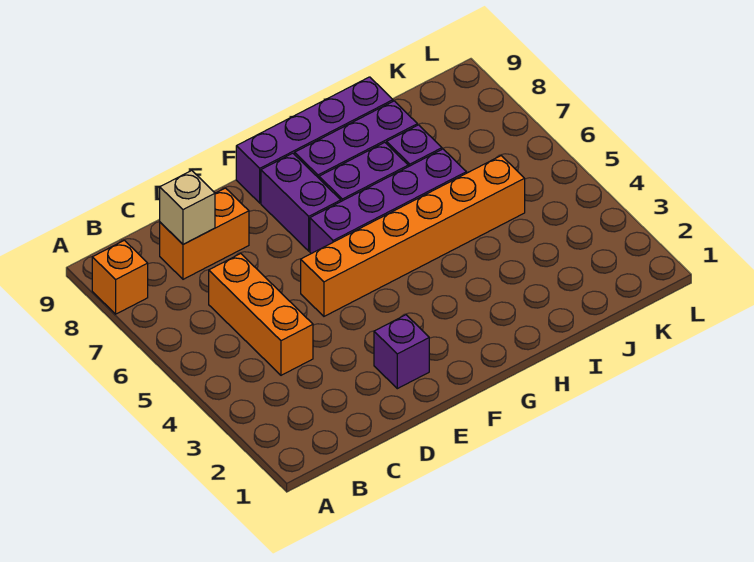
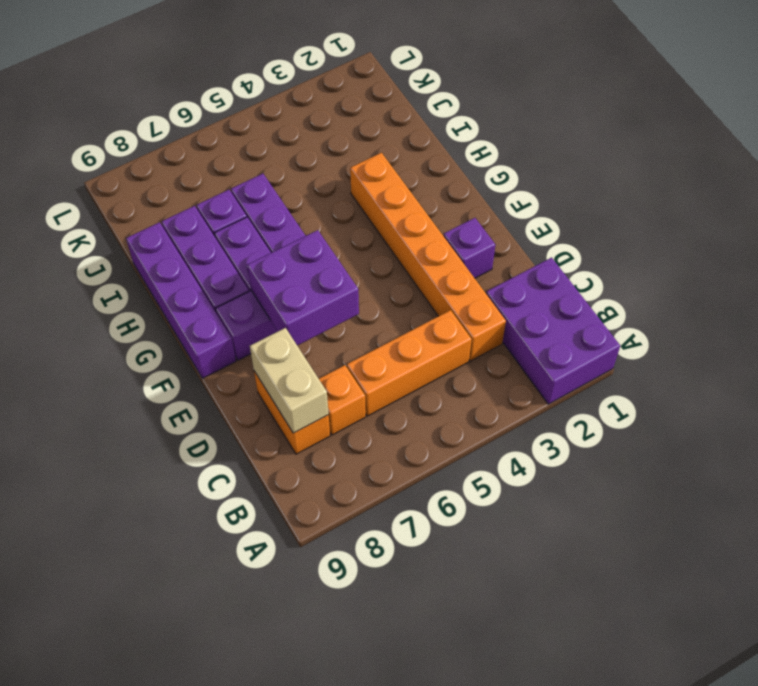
none -> purple 2x3 brick [486,258,620,404]
orange 1x1 brick [92,240,148,314] -> orange 1x1 brick moved to [319,365,366,435]
tan 1x1 brick [160,170,215,244] -> tan 1x2 brick [250,328,329,433]
orange 1x6 brick [301,156,525,316] -> orange 1x6 brick moved to [350,153,506,361]
none -> purple 2x2 brick [247,230,359,345]

